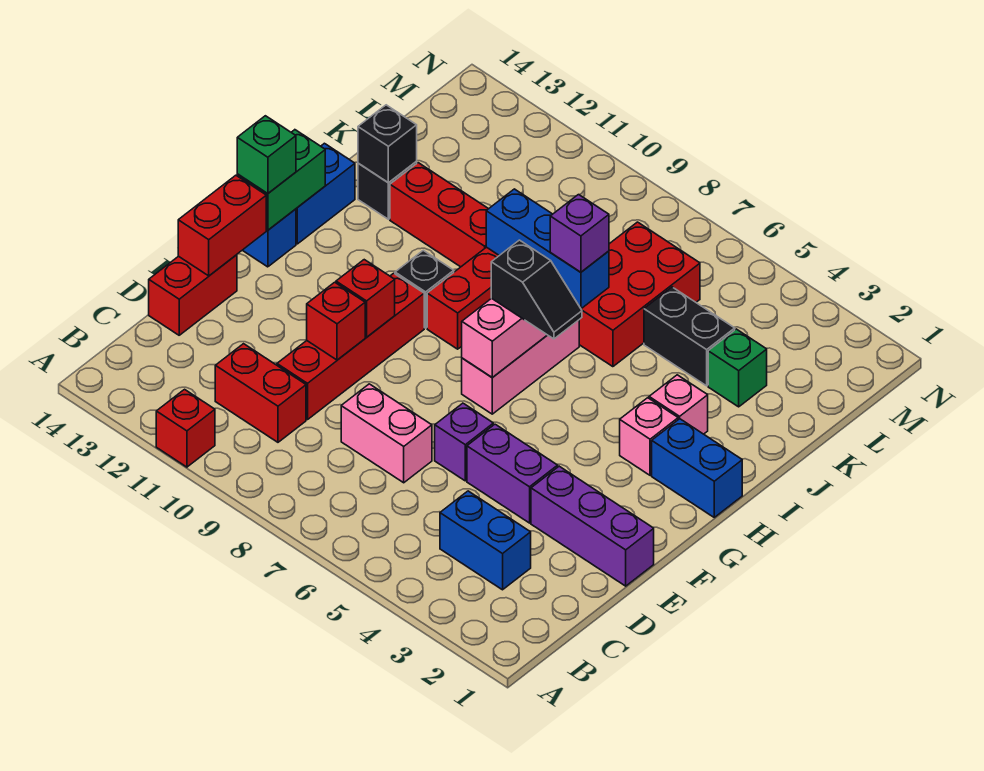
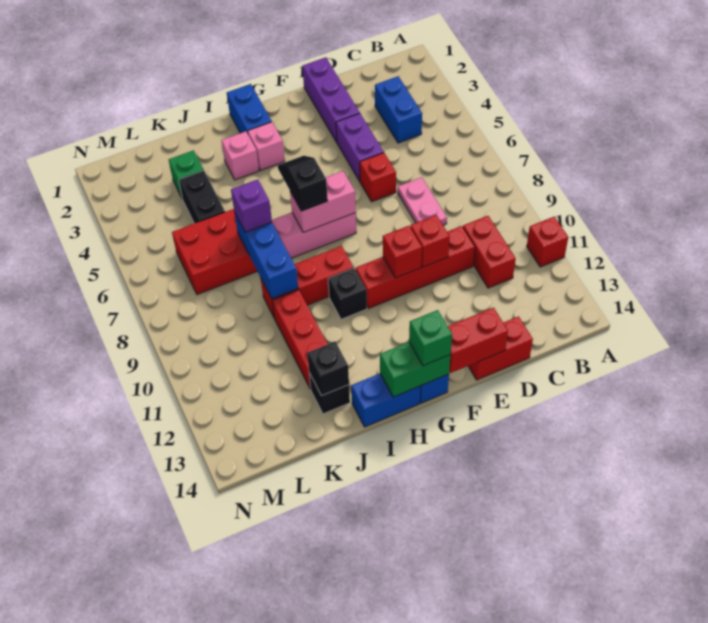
pink 1x2 brick [341,384,432,483] -> pink 1x2 plate [398,177,447,225]
purple 1x1 brick [435,403,493,481] -> red 1x1 brick [360,153,396,202]

